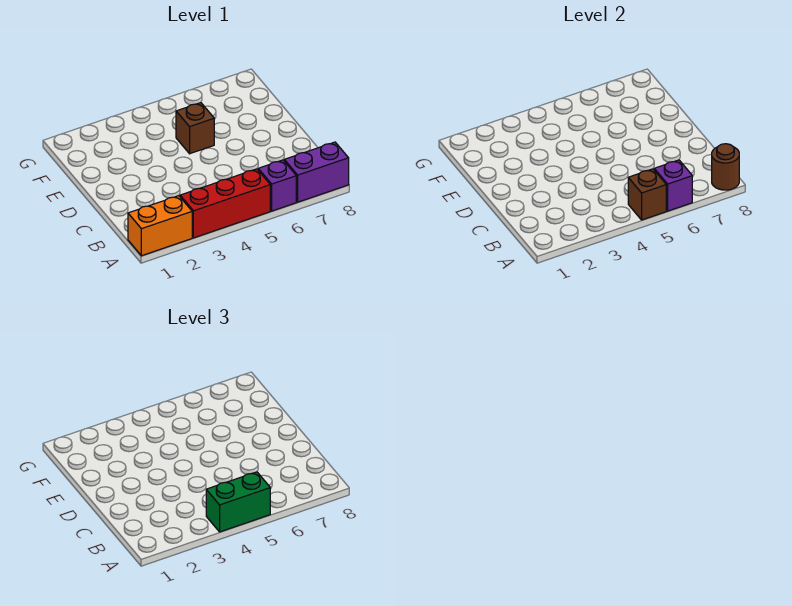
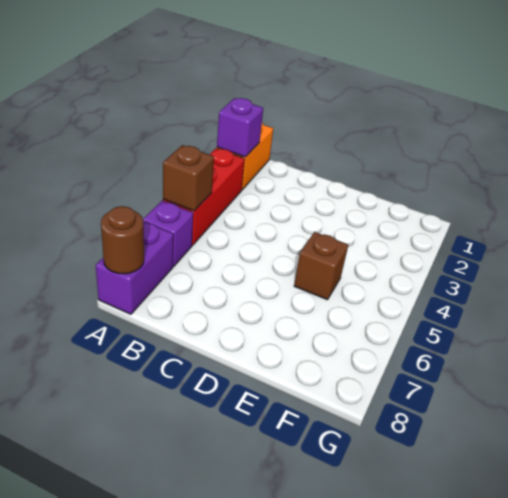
green 1x2 brick [206,472,270,532] -> none
purple 1x1 brick [654,160,692,211] -> purple 1x1 brick moved to [217,98,263,157]

